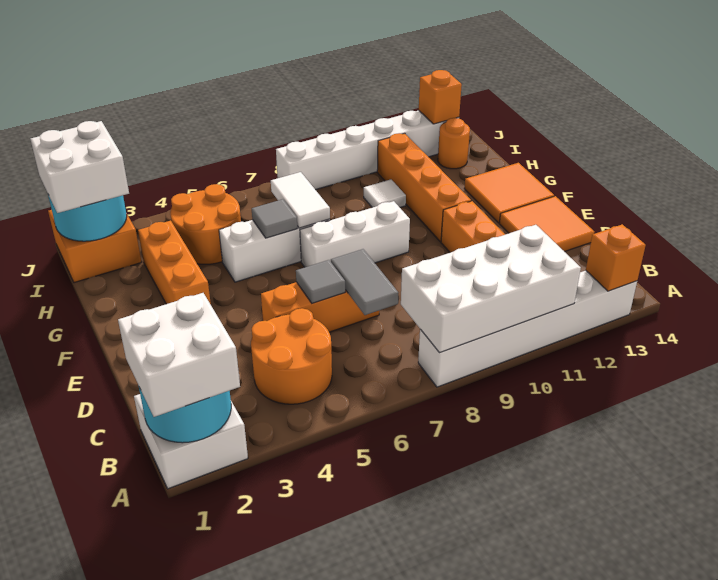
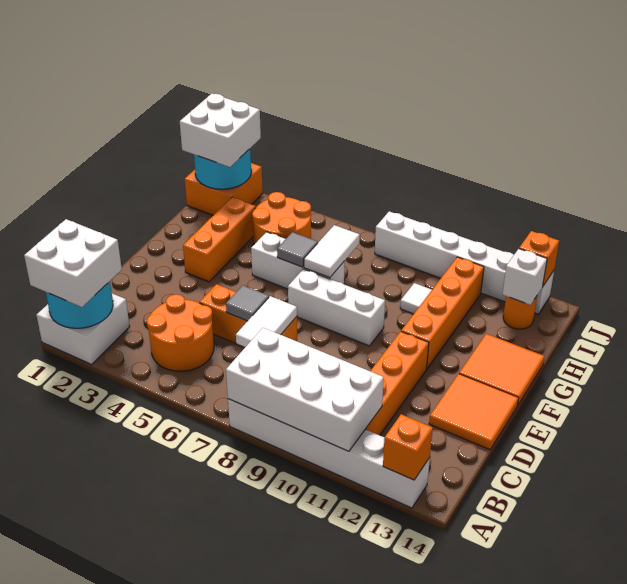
grey 1x2 tile [331,249,398,315] -> white 1x2 tile [236,296,297,347]
none -> white 1x1 brick [502,249,547,305]

